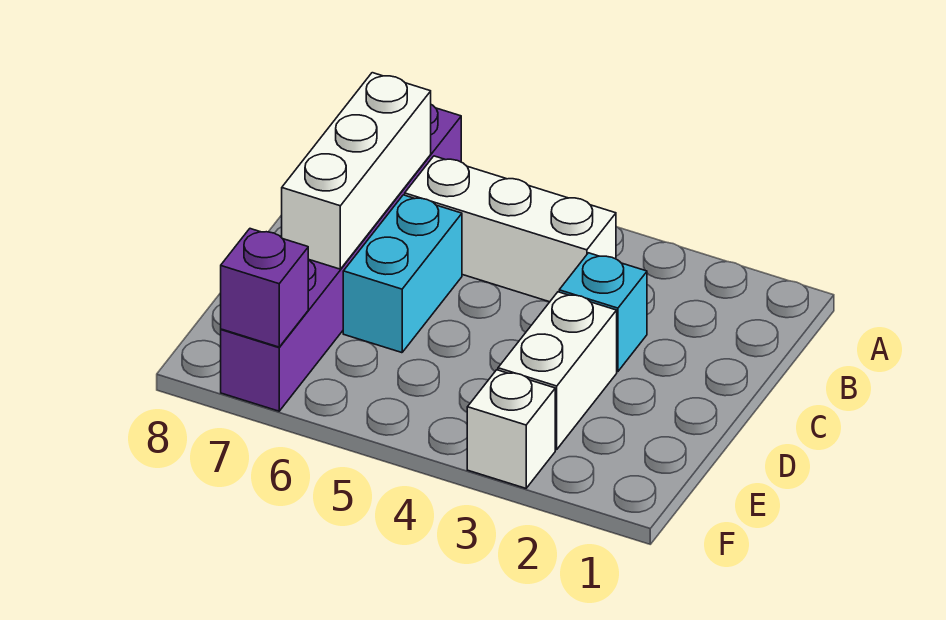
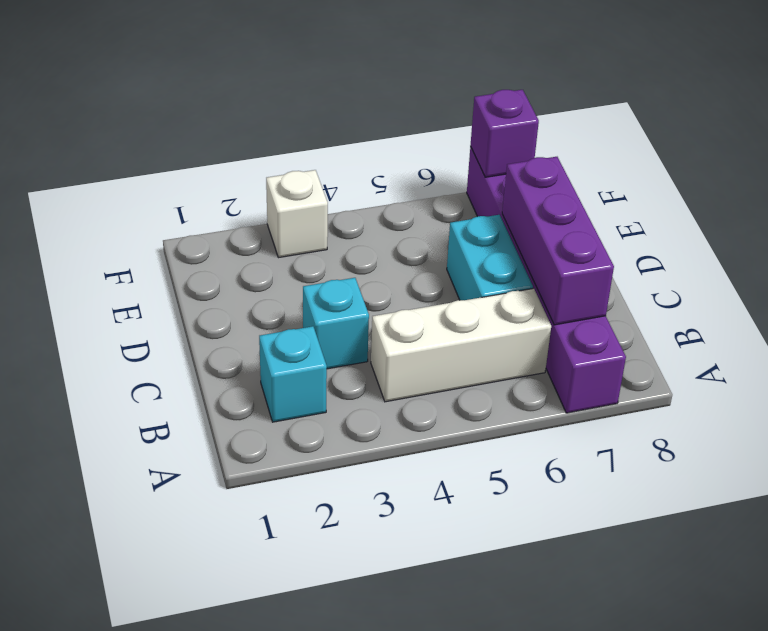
none -> cyan 1x1 brick [259,326,327,422]
white 1x3 brick [282,73,431,269] -> purple 1x3 brick [502,157,614,325]
white 1x2 brick [498,292,617,449] -> none

